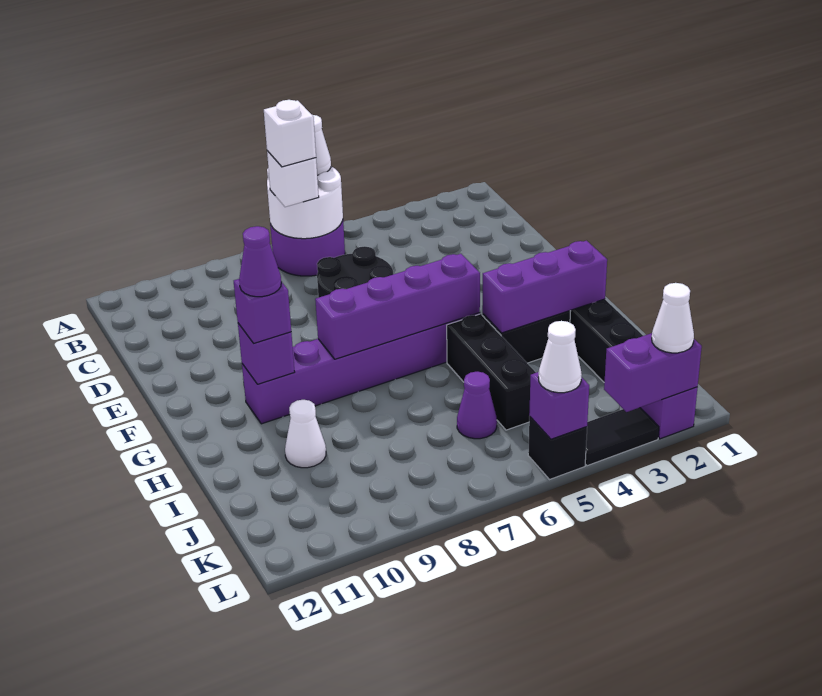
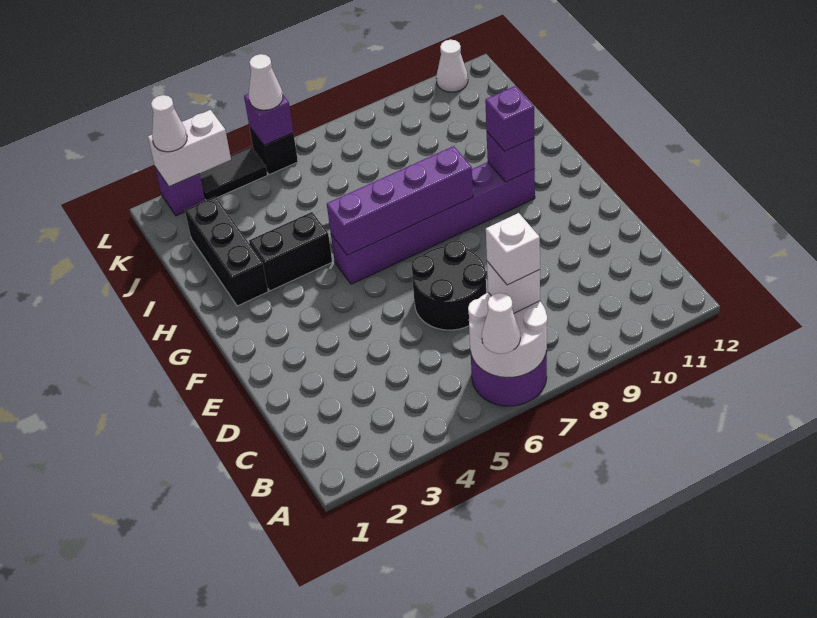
purple 1x1 cone [239,226,281,297] -> none
purple 1x3 brick [482,241,607,333] -> none
black 1x3 brick [447,314,536,430] -> none
white 1x1 cone [285,400,326,468] -> white 1x1 cone moved to [436,40,468,92]
purple 1x1 cone [457,372,497,439] -> none
purple 1x2 brick [604,333,702,412] -> white 1x2 brick [148,110,231,187]

